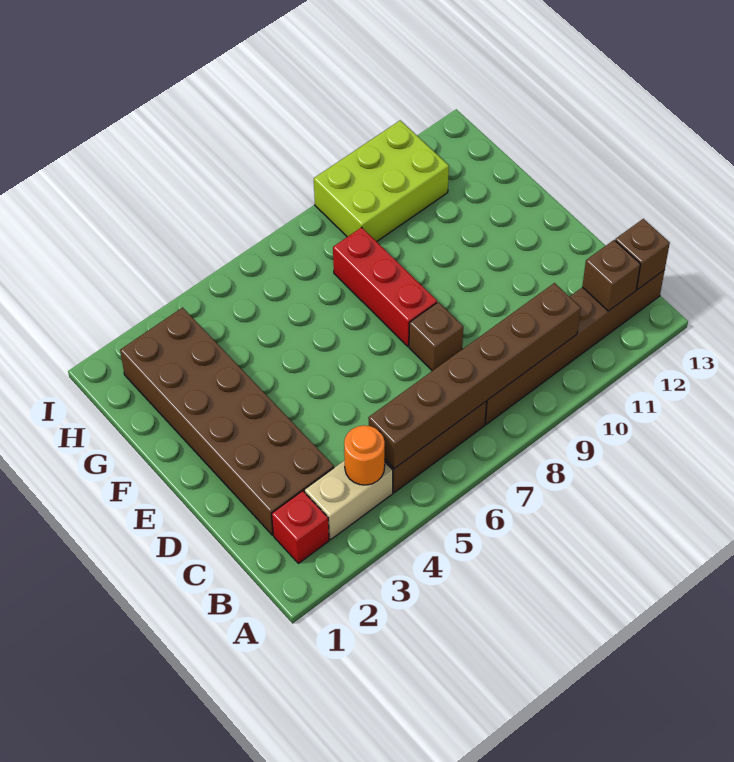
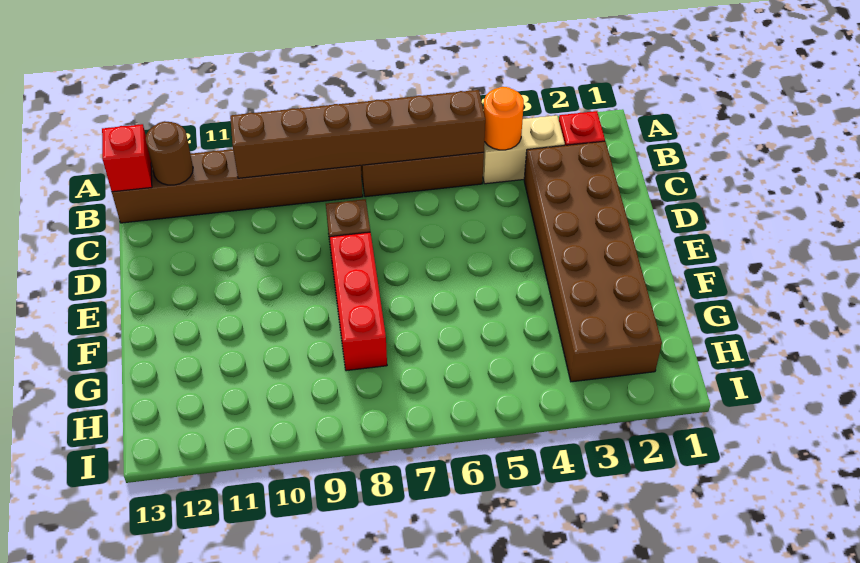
brown 1x1 brick [582,240,640,311] -> brown 1x1 round brick [146,121,193,185]
brown 1x1 brick [615,219,670,290] -> red 1x1 brick [102,124,152,192]
lime 2x3 brick [314,120,449,242] -> none

